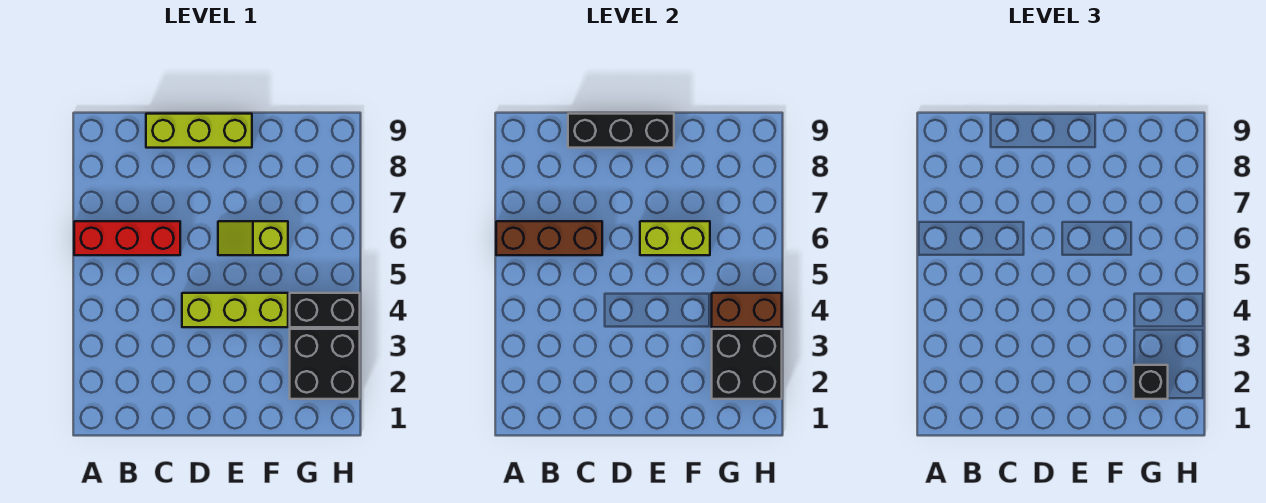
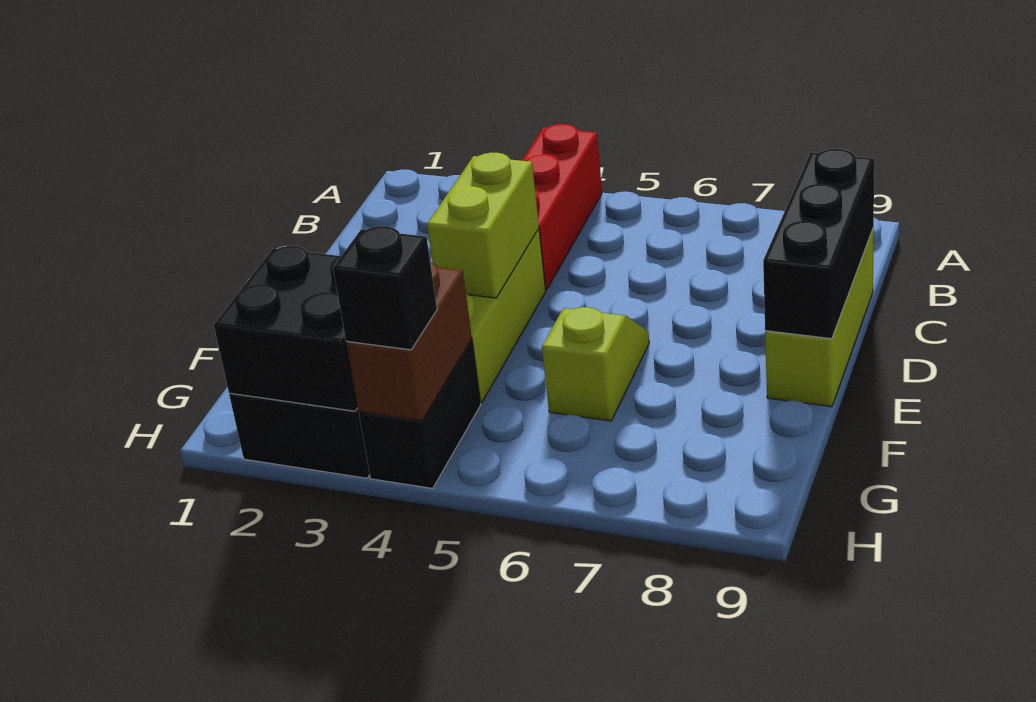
red 1x3 brick [74,221,180,255] -> red 1x3 brick moved to [522,124,602,290]
brown 1x3 brick [496,221,602,255] -> none
lime 1x2 brick [640,221,710,255] -> lime 1x2 brick moved to [427,153,539,298]
black 1x1 brick [1134,365,1168,399] -> black 1x1 brick moved to [333,226,437,350]

